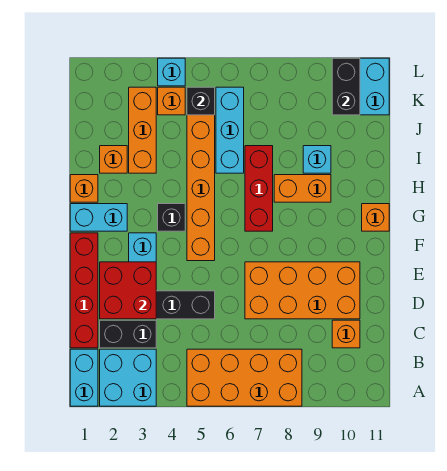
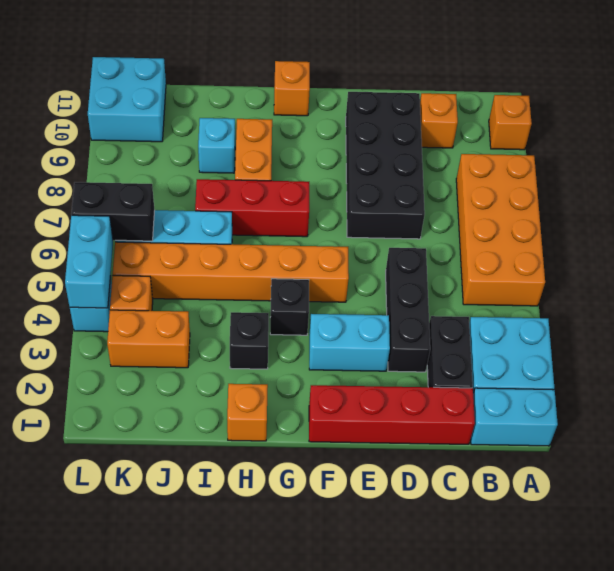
red 2x2 brick [100,262,156,319] -> none
orange 2x4 brick [245,262,360,319] -> black 2x4 brick [346,92,425,239]
cyan 1x2 brick [70,204,127,231] -> cyan 1x2 brick moved to [65,215,113,308]
orange 1x1 brick [100,146,127,173] -> orange 1x1 brick moved to [489,95,532,150]
orange 1x3 brick [129,87,156,173] -> orange 1x2 brick [107,310,190,368]
black 1x1 brick [187,87,215,115] -> black 1x1 brick moved to [230,312,269,369]
black 1x2 brick [332,58,360,115] -> black 1x2 brick moved to [71,182,154,241]

